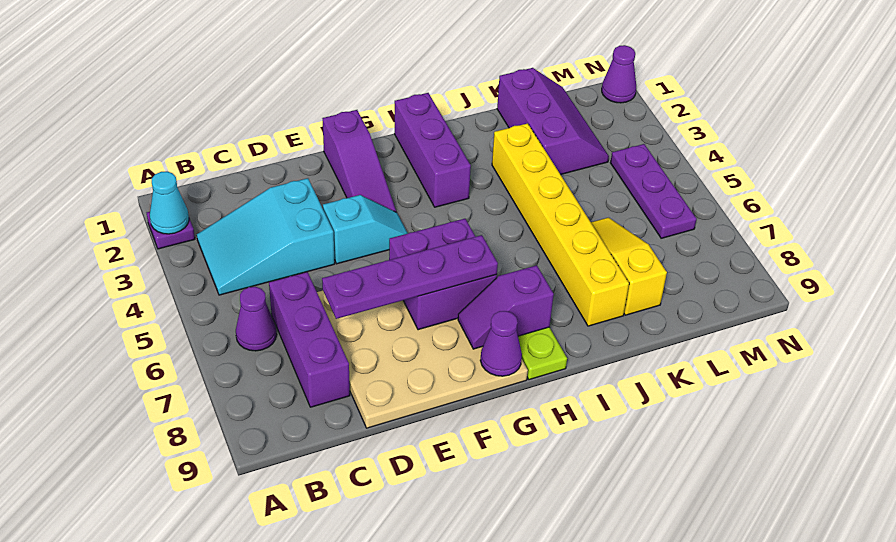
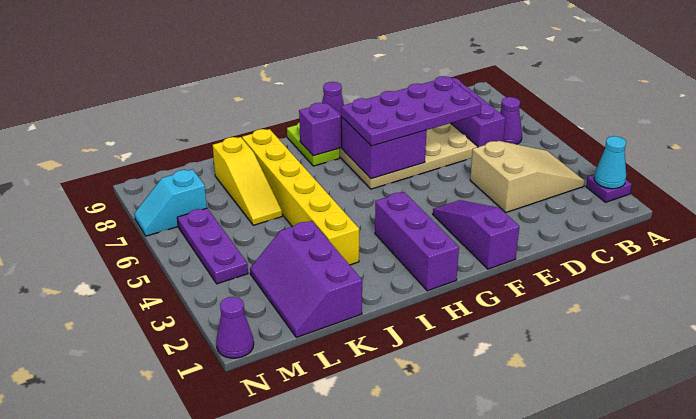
cyan 2x3 slope [197,178,335,295] -> tan 2x3 slope [470,141,585,212]
purple 1x4 plate [322,235,498,319] -> purple 2x4 plate [341,76,481,146]
cyan 1x2 slope [323,195,408,264] -> cyan 1x2 slope moved to [134,169,207,236]

